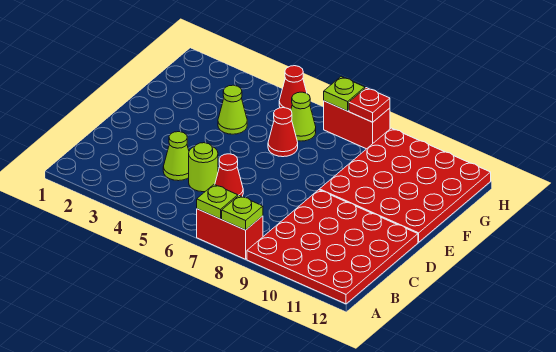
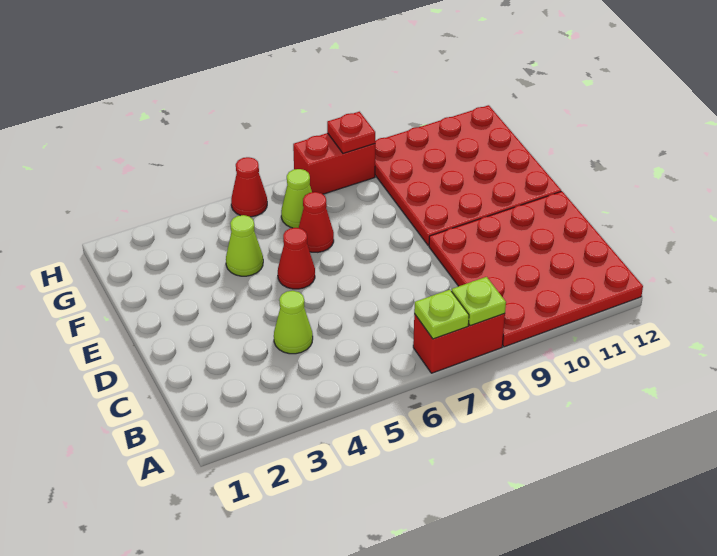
lime 1x1 round brick [189,143,218,192] -> none
red 1x1 cone [215,154,243,196] -> red 1x1 cone moved to [278,228,315,289]
lime 1x1 plate [324,77,365,111] -> none

